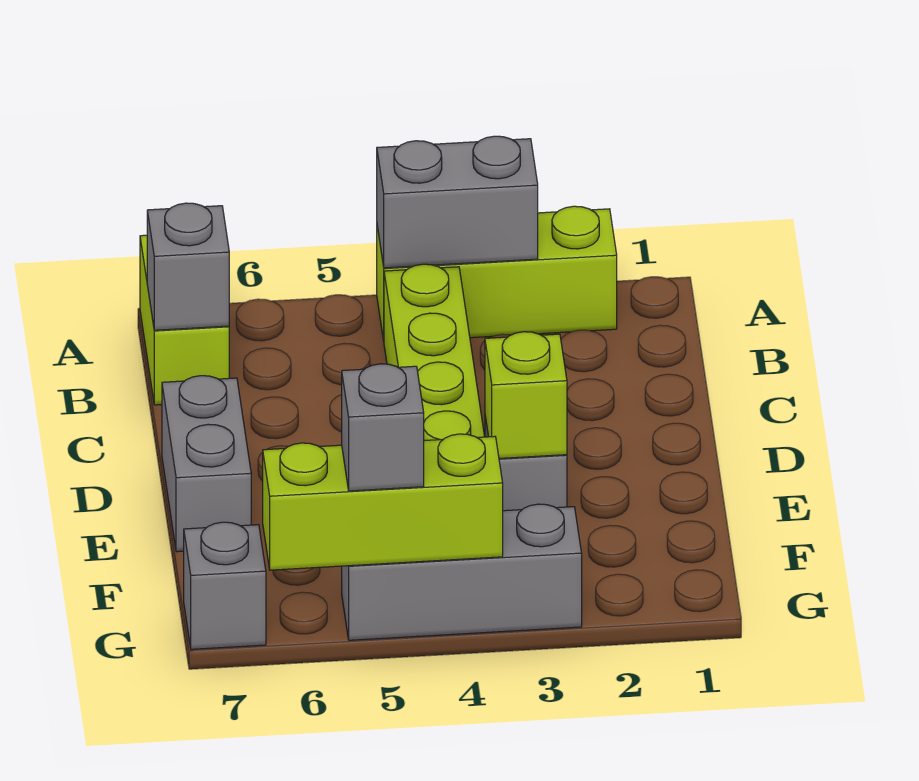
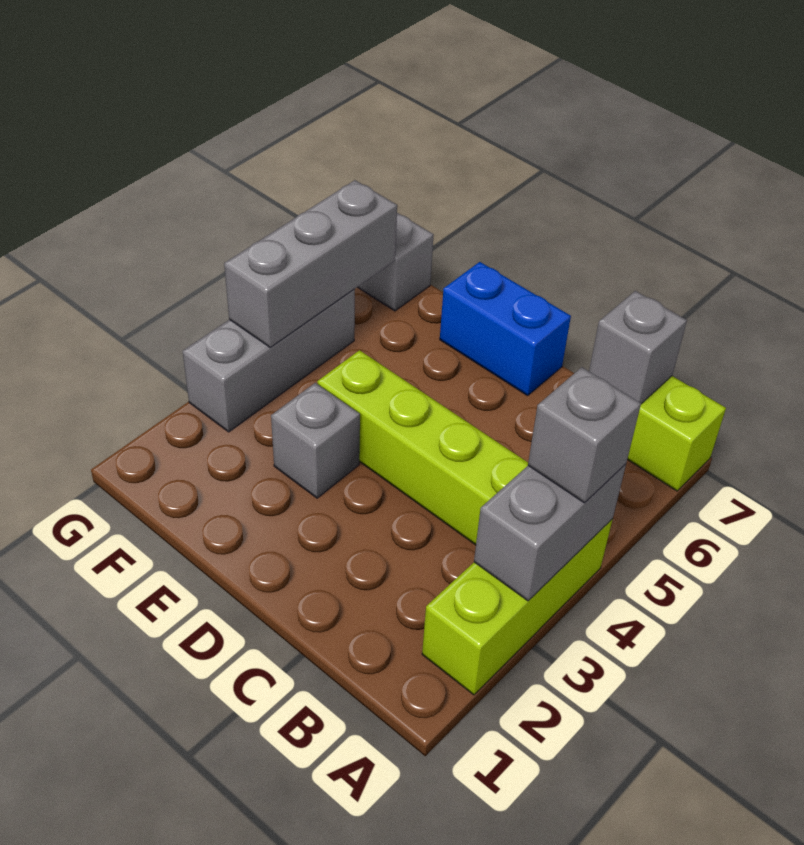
grey 1x2 brick [162,376,251,552] -> blue 1x2 brick [440,262,571,396]
lime 1x1 brick [485,332,567,458] -> none
lime 1x3 brick [263,434,503,570] -> grey 1x3 brick [224,180,397,347]
grey 1x1 brick [342,364,424,491] -> grey 1x1 brick moved to [528,367,641,503]

